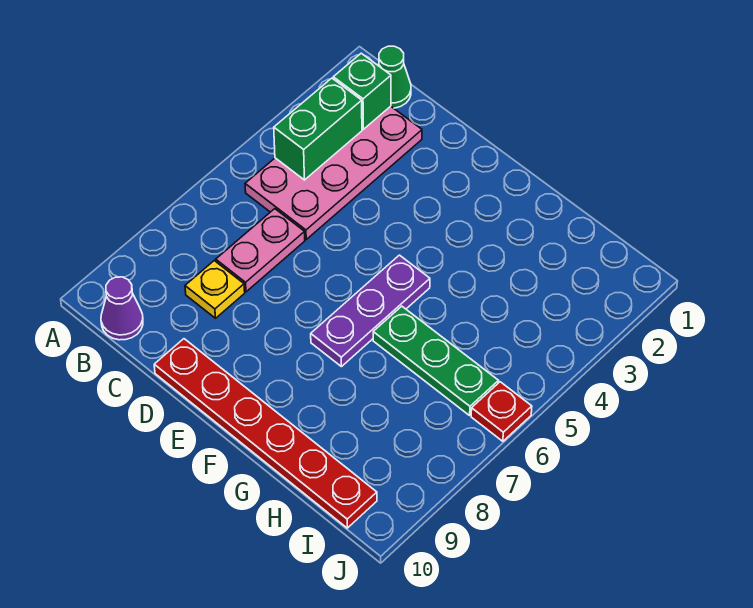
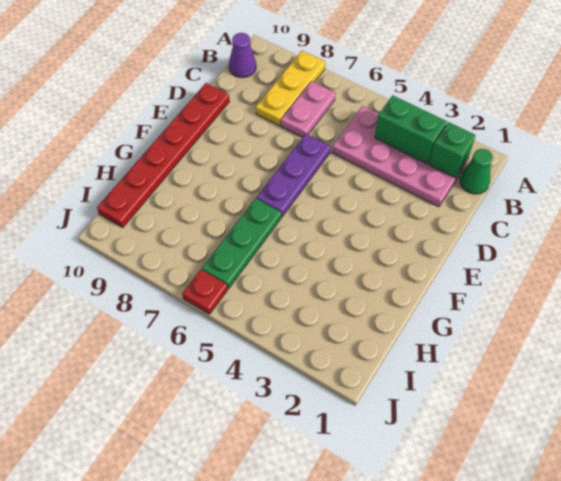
pink 1x2 plate [216,209,305,292] -> pink 1x2 plate turned to [281,81,335,137]
yellow 1x1 plate [185,261,245,318] -> yellow 1x3 plate [256,51,325,126]
purple 1x3 plate [311,255,430,367] -> purple 1x3 plate turned to [256,134,331,217]

